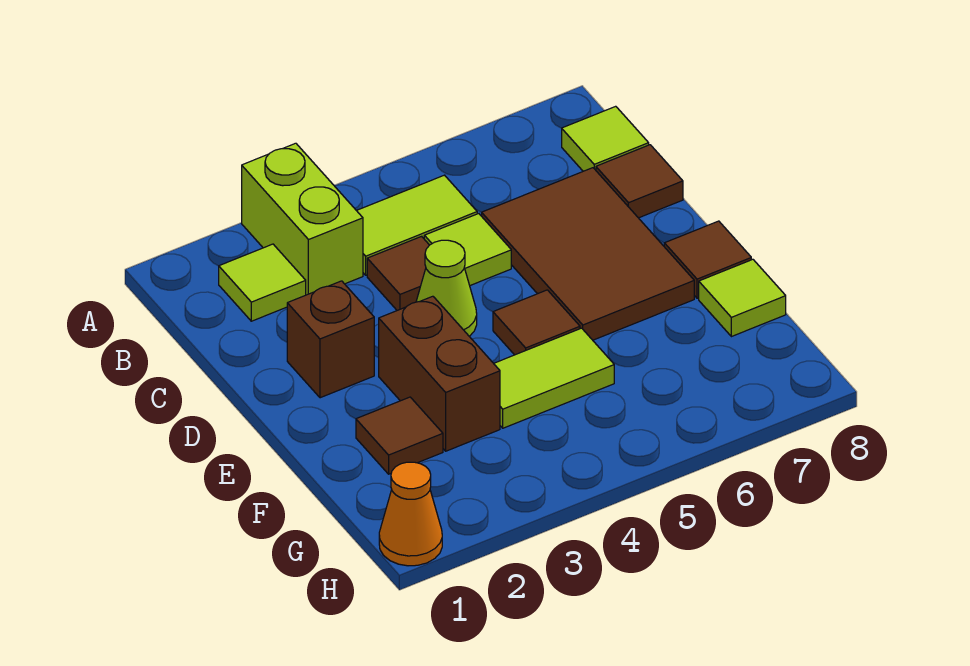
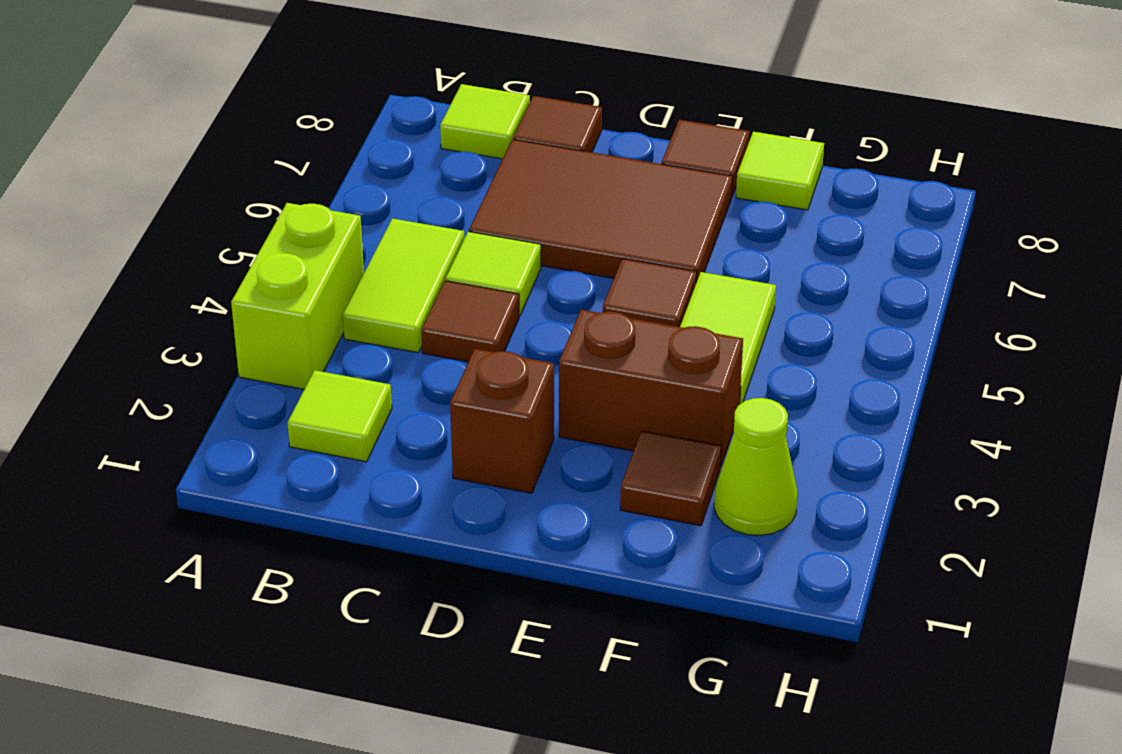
lime 1x2 brick [242,143,363,295] -> lime 1x2 brick turned to [231,203,364,389]
lime 1x1 cone [416,240,477,336] -> lime 1x1 cone moved to [714,398,798,535]
orange 1x1 cone [379,462,442,566] -> none

